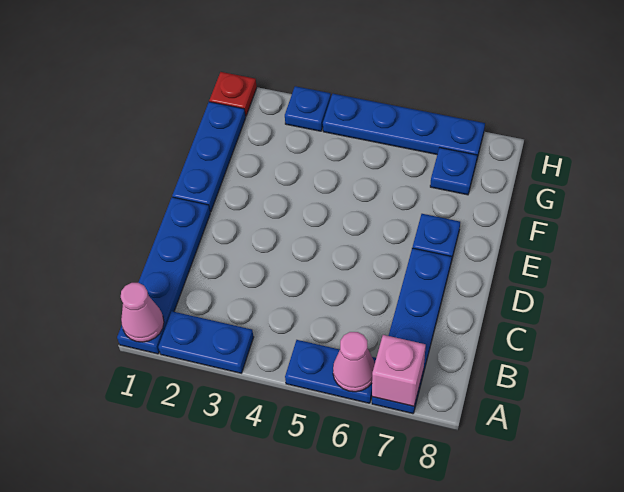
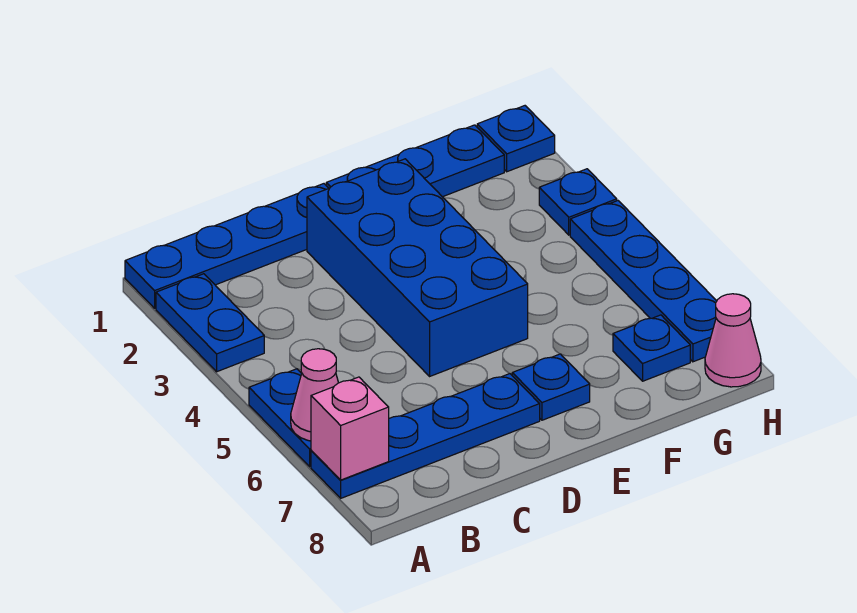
pink 1x1 cone [121,283,164,342] -> pink 1x1 cone moved to [705,294,761,387]
none -> blue 2x4 brick [307,159,528,376]
red 1x1 plate [209,72,257,116] -> blue 1x1 plate [477,106,555,172]

